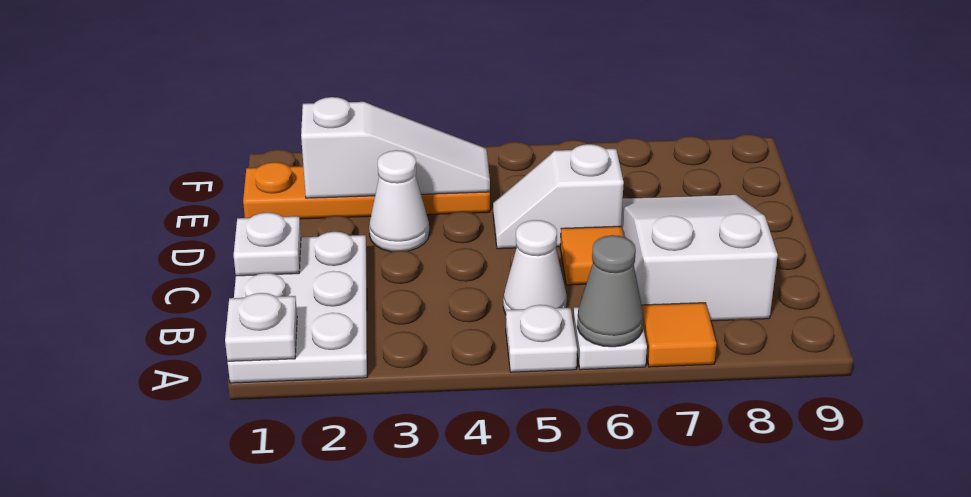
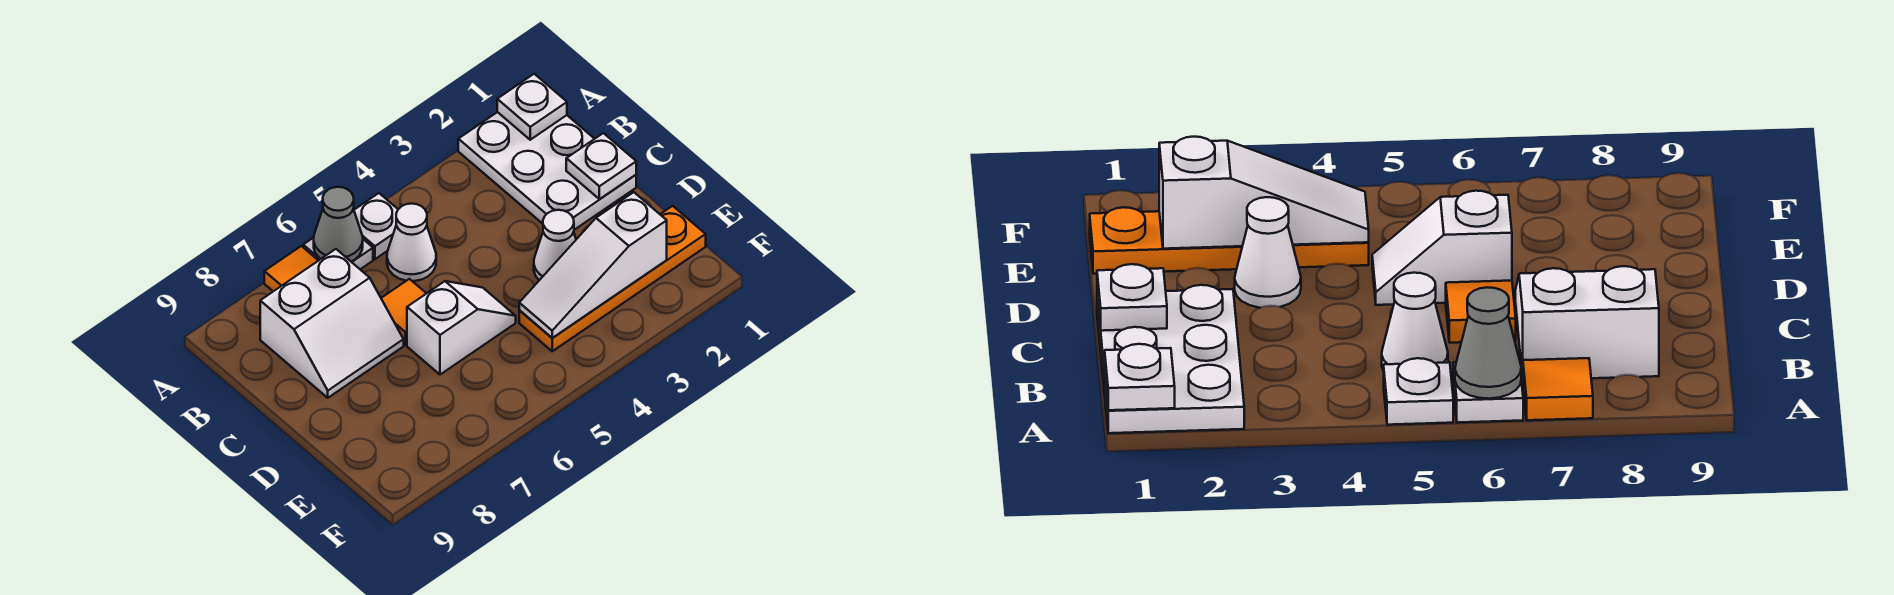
white 2x3 slope [621,195,778,321] -> white 2x2 slope [260,249,404,398]

